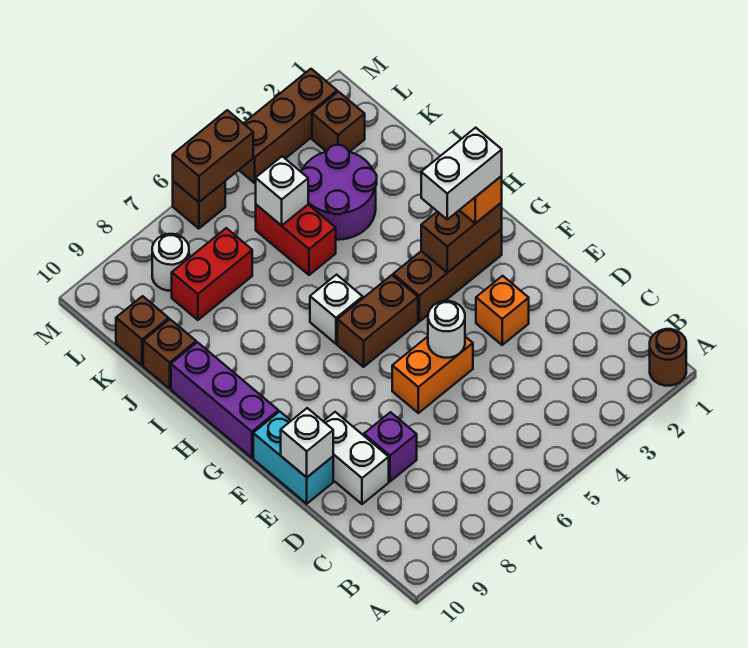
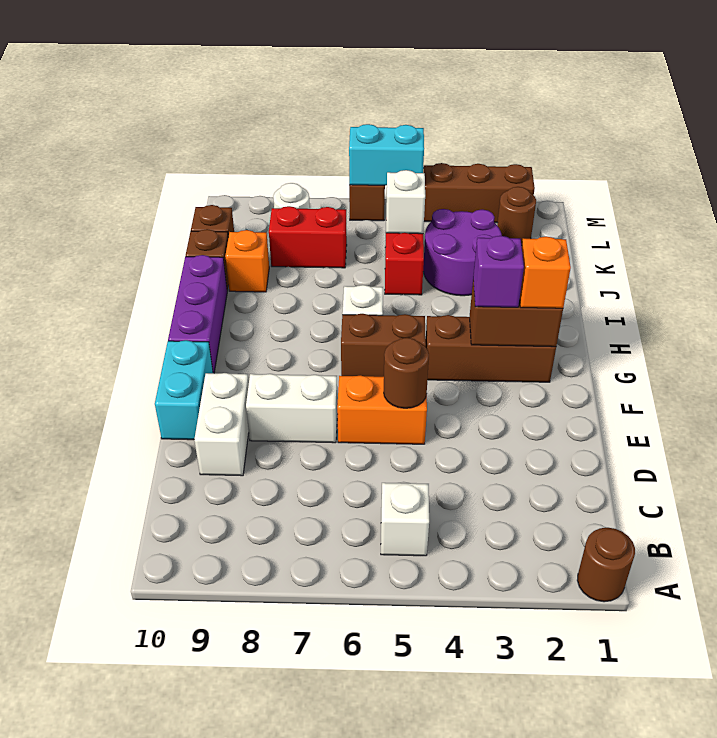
purple 1x1 brick [364,412,417,481] -> purple 1x1 brick moved to [473,236,524,307]
orange 1x1 brick [476,276,529,345] -> orange 1x1 brick moved to [225,230,269,292]
white 1x1 round brick [428,301,465,358] -> brown 1x1 round brick [384,338,429,408]
white 1x1 brick [281,408,333,477] -> white 1x1 brick moved to [381,483,429,556]
white 1x2 brick [421,128,502,219] -> white 1x2 brick moved to [246,374,338,443]
brown 1x1 brick [312,92,365,152] -> brown 1x1 round brick [497,187,536,246]
brown 1x2 brick [173,110,253,202] -> cyan 1x2 brick [349,124,424,185]

